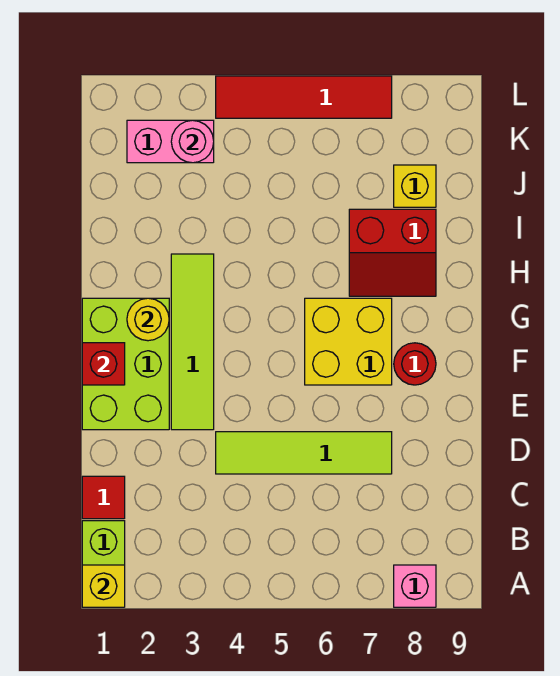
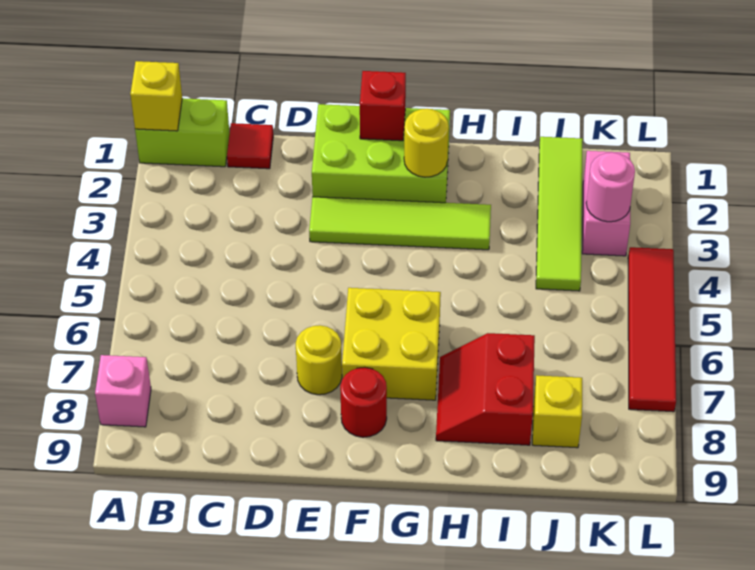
lime 1x4 tile [216,432,392,474] -> lime 1x4 tile moved to [536,137,583,291]
none -> yellow 1x1 round brick [296,325,342,395]

